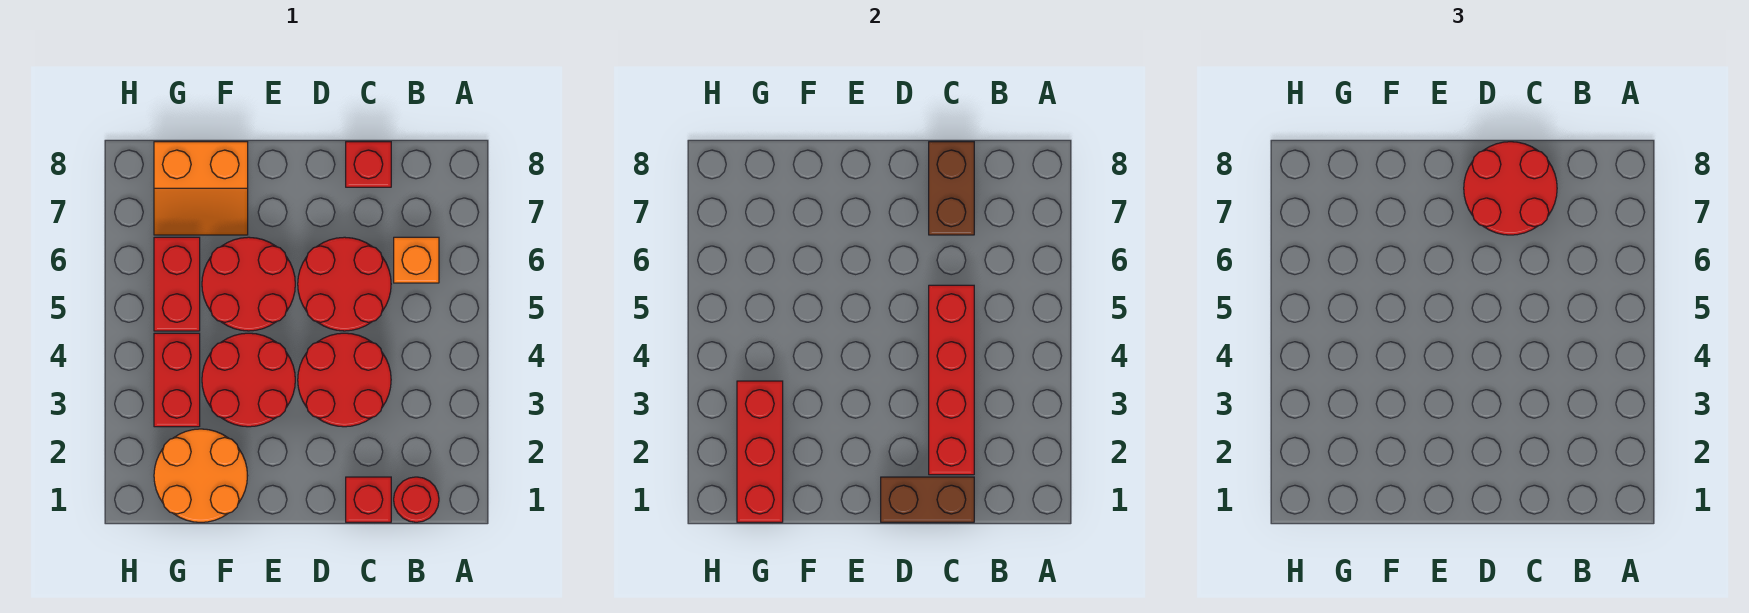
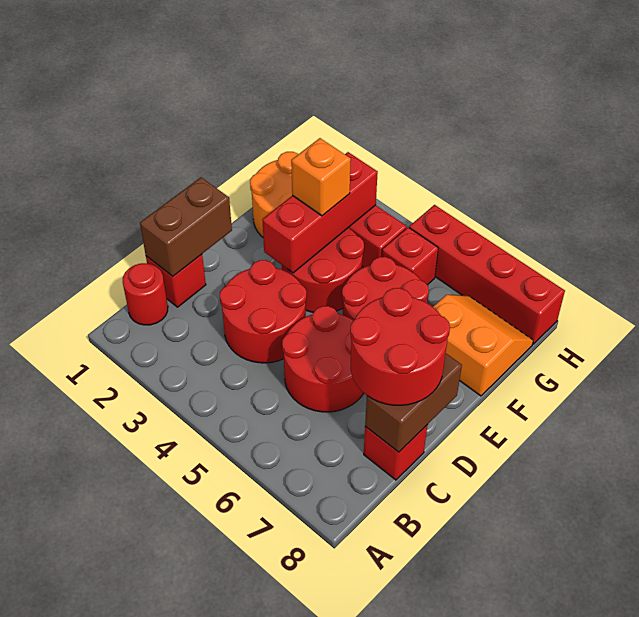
orange 1x1 brick [394,237,439,283] -> orange 1x1 brick moved to [291,138,351,216]
red 1x4 brick [929,285,974,475] -> red 1x4 brick moved to [409,205,565,344]
brown 1x2 brick [929,142,974,235] -> brown 1x2 brick turned to [365,354,462,452]
orange 2x2 slope [154,142,248,235] -> orange 2x2 slope turned to [433,295,533,396]
red 1x3 brick [737,381,783,522] -> red 1x3 brick turned to [262,152,378,273]
red 1x2 brick [154,237,200,331] -> red 1x1 brick [382,227,438,285]

